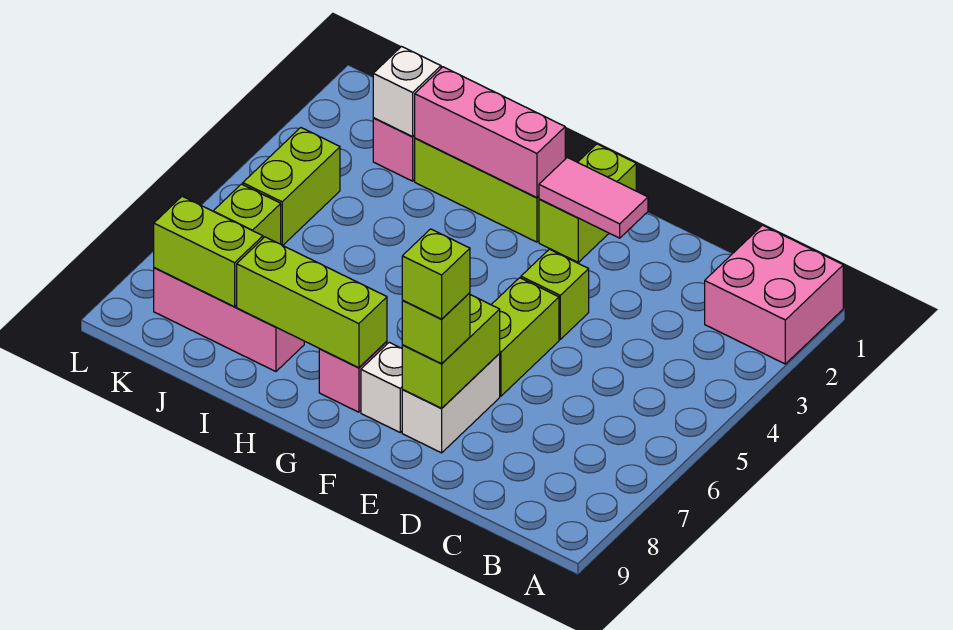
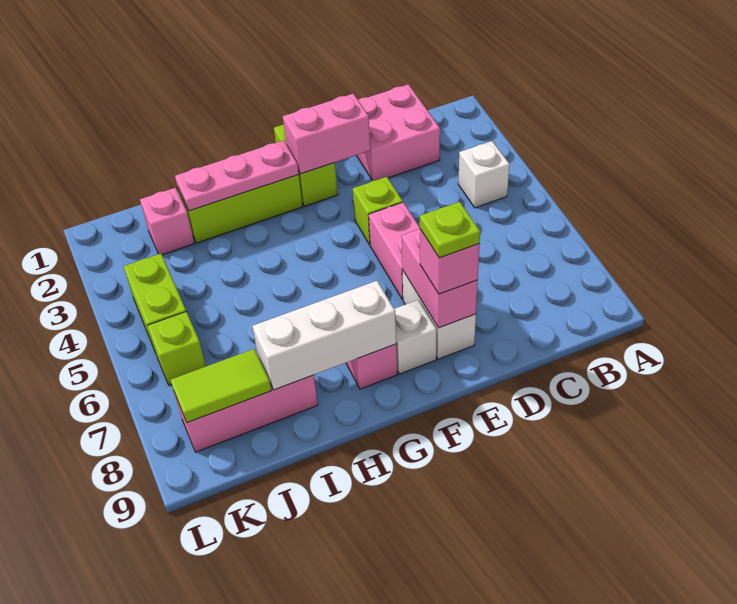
pink 2x2 brick [705,225,843,364] -> pink 2x2 brick moved to [356,84,440,181]
pink 1x2 tile [539,157,648,238] -> pink 1x2 brick [283,94,370,174]
lime 1x2 brick [491,278,559,396] -> pink 1x2 brick [369,202,420,300]
lime 1x2 brick [402,295,500,408] -> pink 1x2 brick [401,229,478,328]
lime 1x1 brick [402,293,470,364] -> pink 1x1 brick [420,229,480,294]
lime 1x1 brick [402,229,470,319] -> lime 1x1 plate [420,202,480,258]
pink 1x3 brick [415,67,565,198] -> pink 1x3 plate [175,140,299,211]
lime 1x3 brick [237,237,387,368] -> white 1x3 brick [252,281,396,390]
white 1x1 brick [373,47,441,137] -> white 1x1 brick moved to [458,141,510,208]
lime 1x2 brick [154,196,263,307] -> lime 1x2 tile [170,349,271,423]

